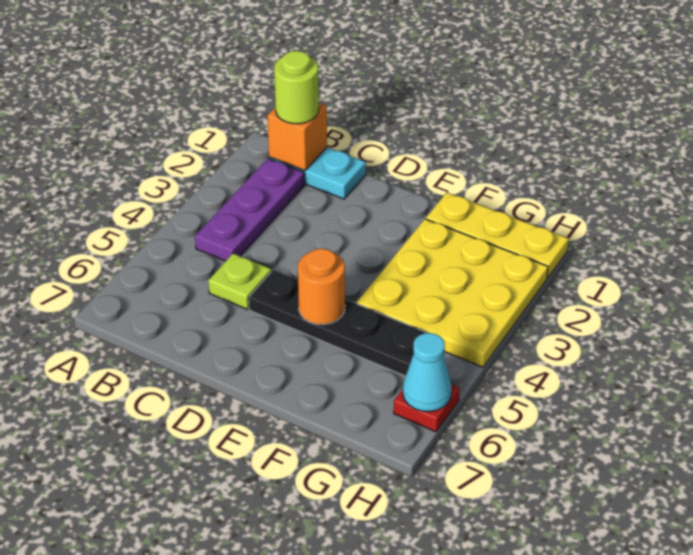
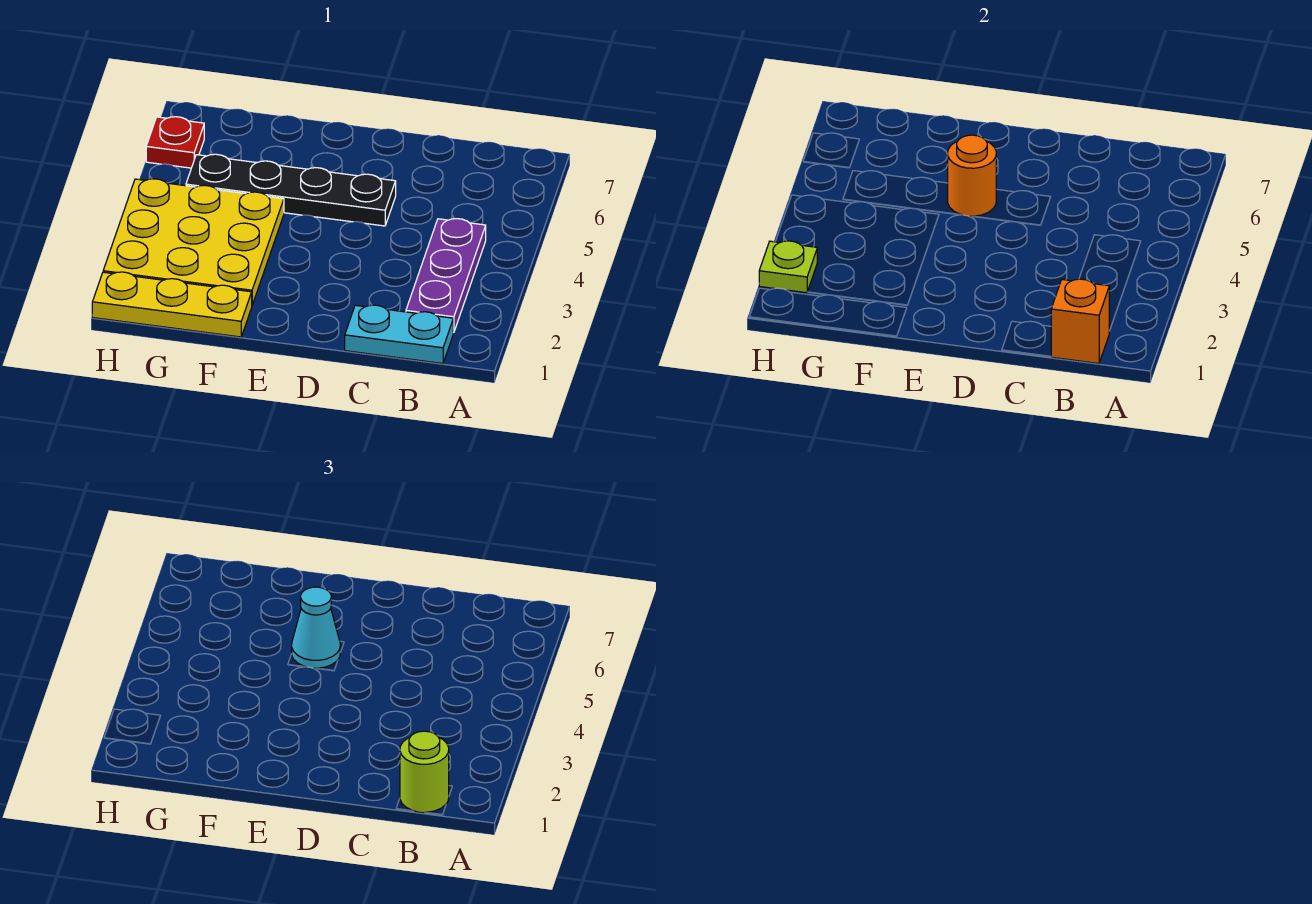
lime 1x1 plate [208,253,271,309] -> lime 1x1 plate moved to [759,241,817,293]
cyan 1x1 cone [403,333,451,412] -> cyan 1x1 cone moved to [292,587,340,668]

